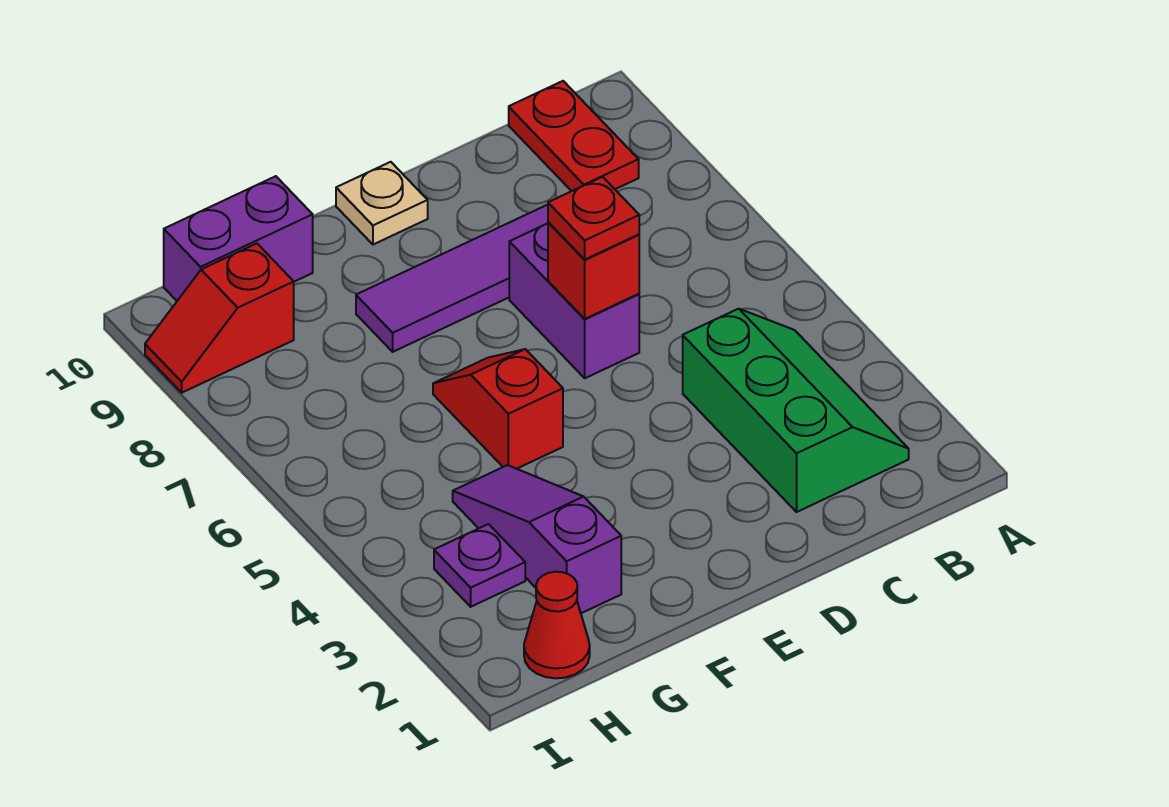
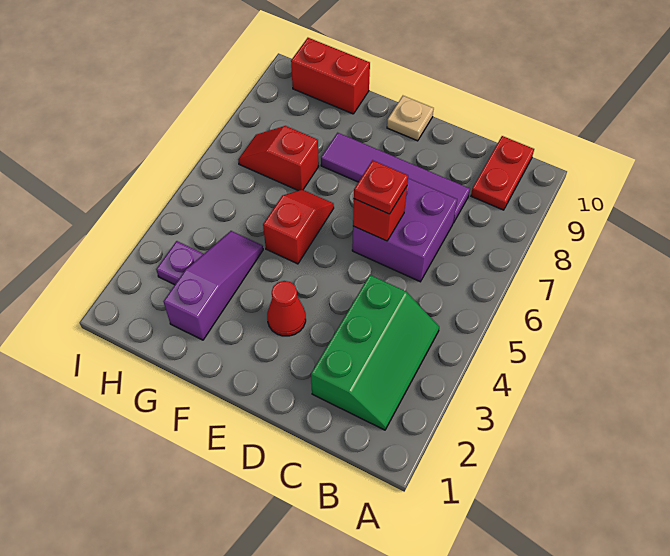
purple 1x2 brick [509,224,639,378] -> purple 2x2 brick [352,178,457,282]
purple 1x2 brick [164,176,313,301] -> red 1x2 brick [291,38,370,114]
red 1x1 cone [524,572,590,678] -> red 1x1 cone moved to [267,281,306,336]
red 1x2 slope [145,244,294,393] -> red 1x2 slope moved to [238,126,319,191]

